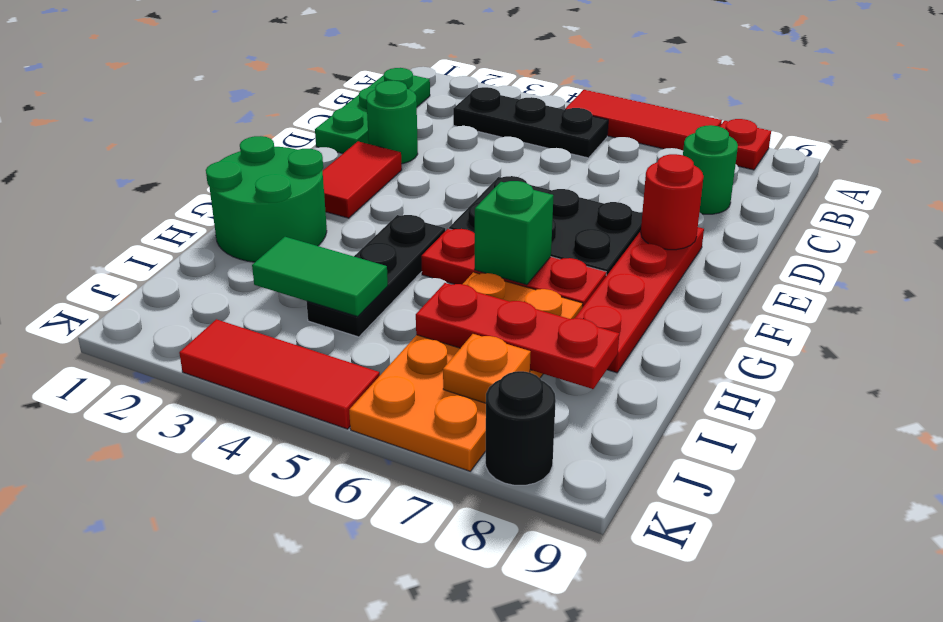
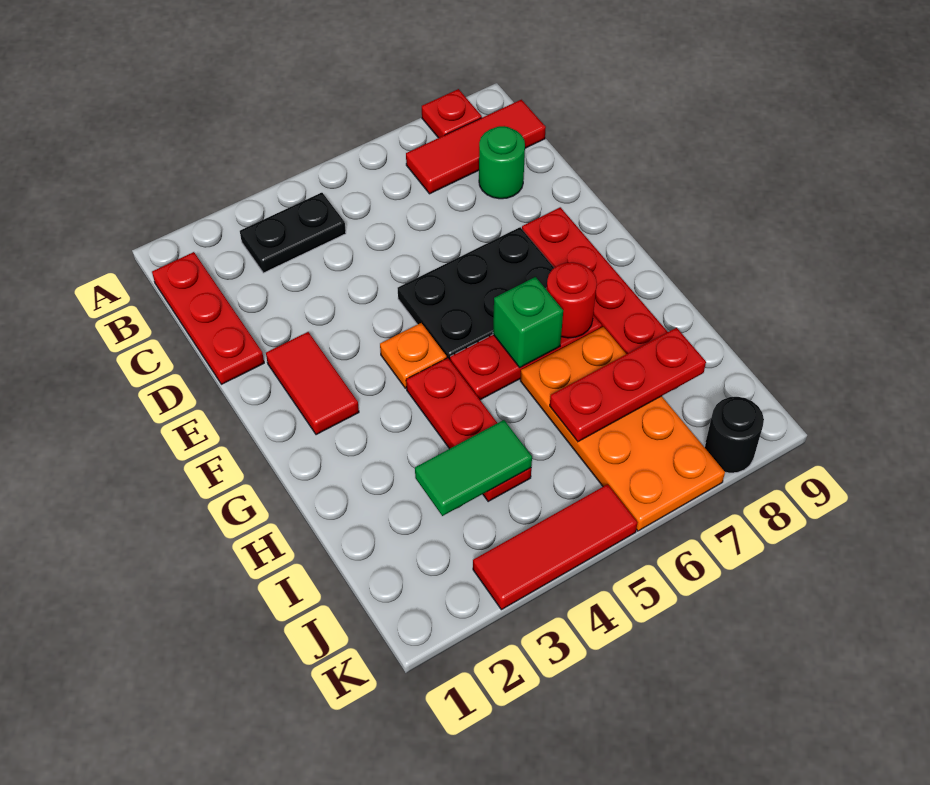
red 1x3 tile [565,90,722,150] -> red 1x3 tile moved to [406,100,546,194]
green 1x3 plate [315,68,430,154] -> red 1x3 plate [152,252,264,384]
black 1x3 plate [453,87,608,158] -> black 1x2 plate [240,193,346,273]
green 1x1 round brick [366,80,418,164] -> none
red 1x1 round brick [641,154,704,250] -> red 1x1 round brick moved to [547,262,597,338]
green 2x2 round brick [206,136,327,262] -> none
black 1x3 plate [307,215,445,337] -> red 1x3 plate [406,358,531,501]
orange 1x1 plate [443,334,531,403] -> orange 1x1 plate moved to [380,323,447,388]

